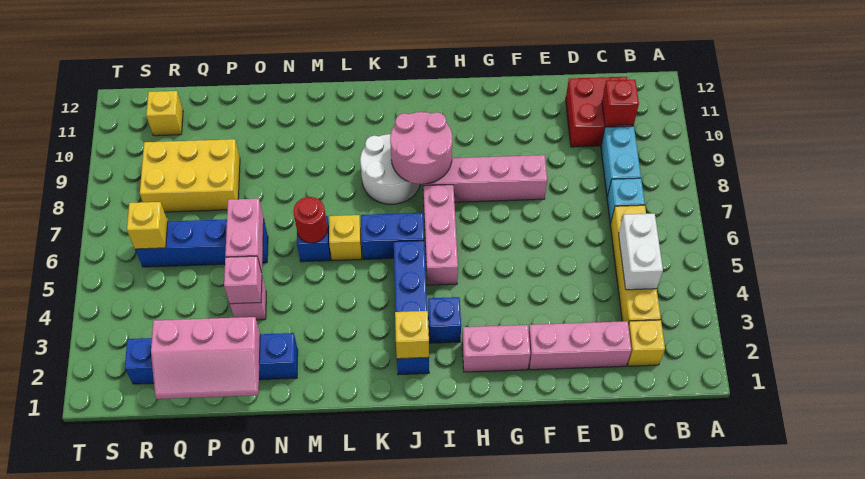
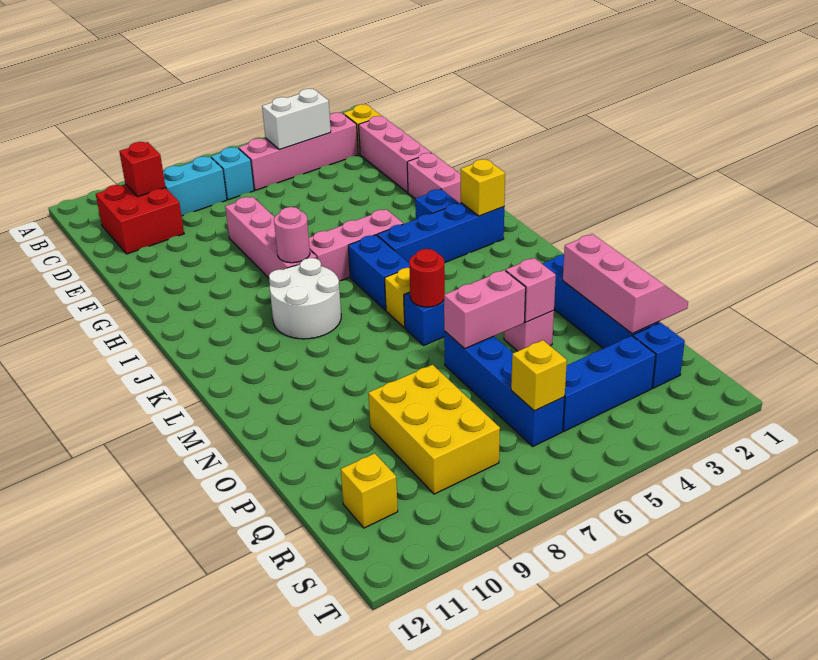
yellow 1x4 brick [610,205,661,324] -> pink 1x4 brick [239,113,358,190]
pink 2x2 round brick [390,112,452,184] -> pink 1x1 round brick [274,207,310,263]
none -> blue 1x3 brick [563,336,656,431]

